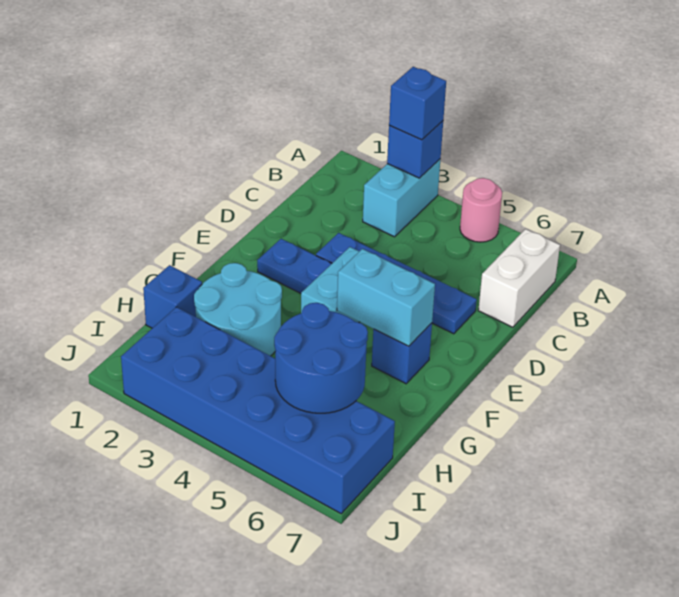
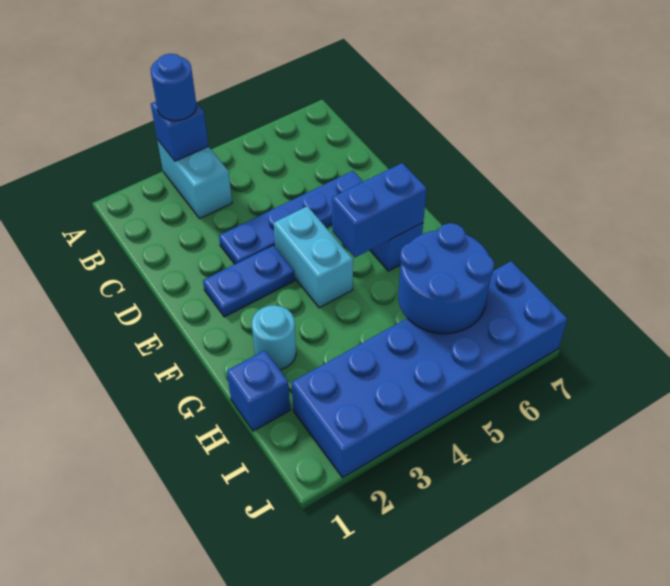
blue 1x1 brick [389,67,446,140] -> blue 1x1 round brick [151,54,197,121]
pink 1x1 round brick [460,178,502,242] -> none
white 1x2 brick [478,229,560,327] -> none
cyan 1x2 brick [337,249,435,346] -> blue 1x2 brick [332,163,427,257]
cyan 2x2 round brick [194,263,282,356] -> cyan 1x1 round brick [252,305,296,370]

